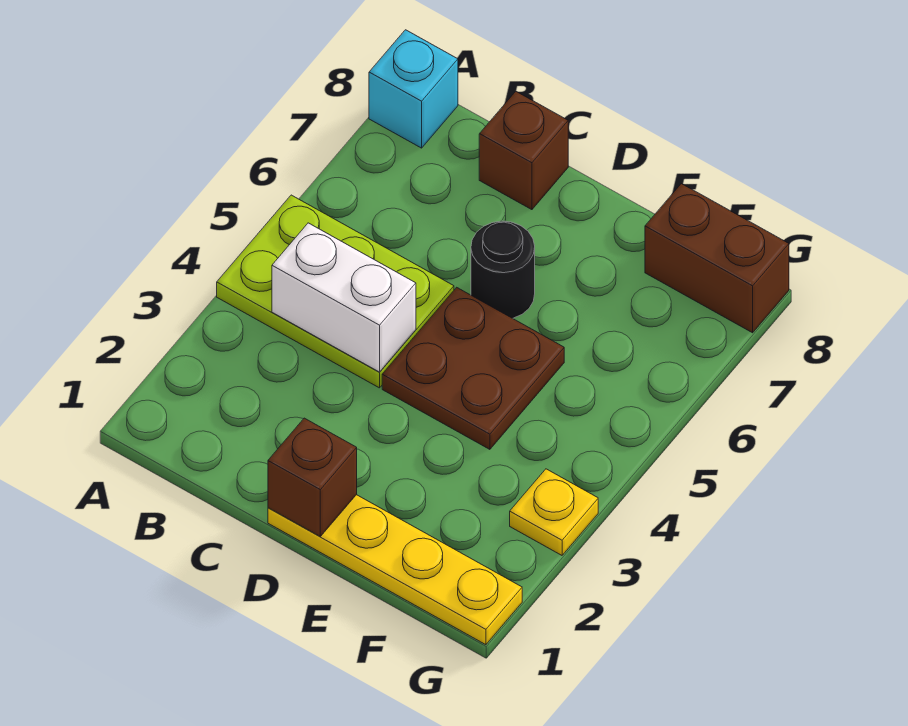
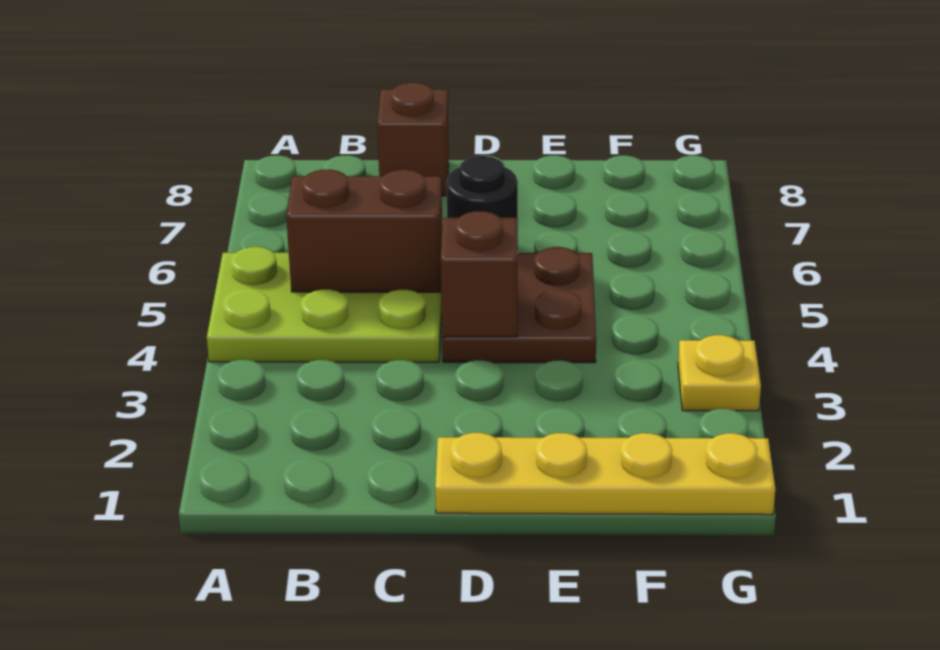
cyan 1x1 brick [369,30,458,148] -> none
white 1x2 brick [272,223,416,372] -> none
brown 1x1 brick [268,418,357,536] -> brown 1x1 brick moved to [441,211,518,337]
brown 1x2 brick [645,184,789,333] -> brown 1x2 brick moved to [286,170,442,292]

